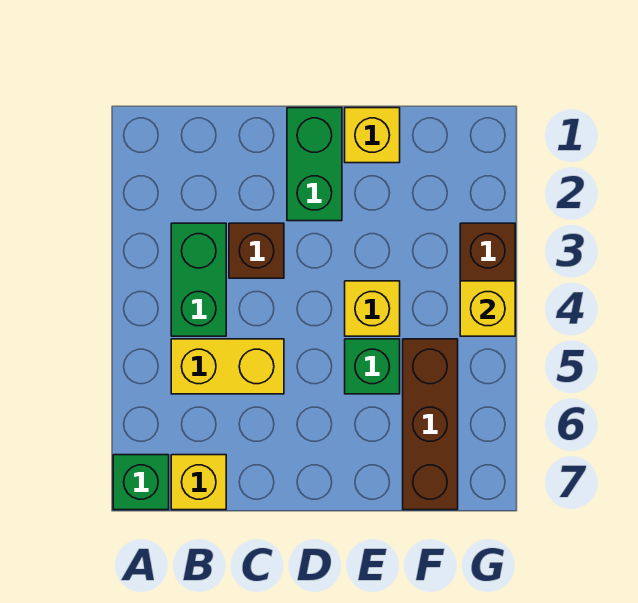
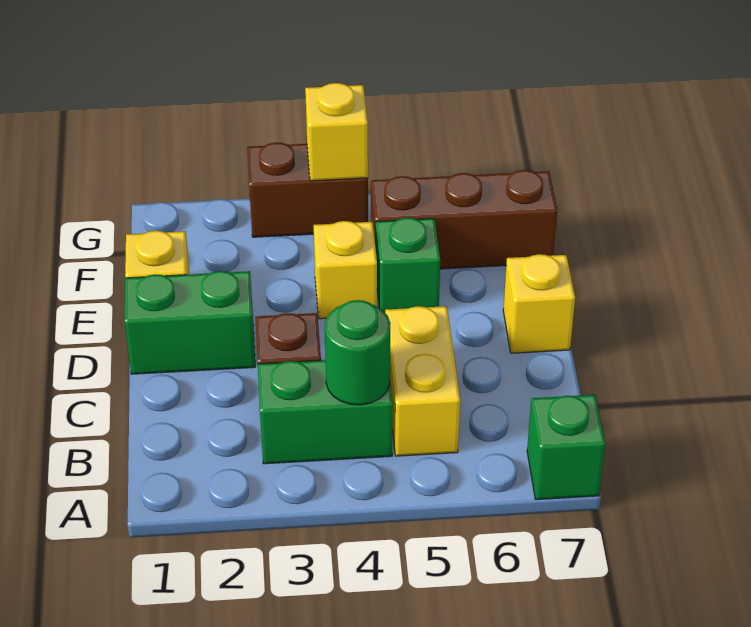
none -> green 1x1 round brick [325,300,390,405]
yellow 1x1 brick [171,455,226,510] -> yellow 1x1 brick moved to [503,254,575,353]

